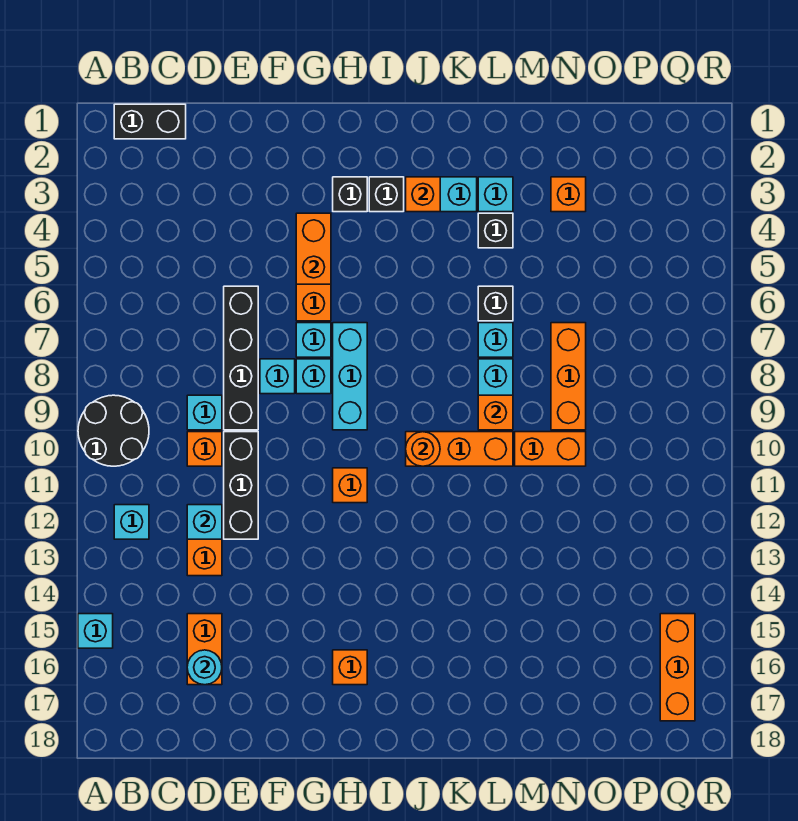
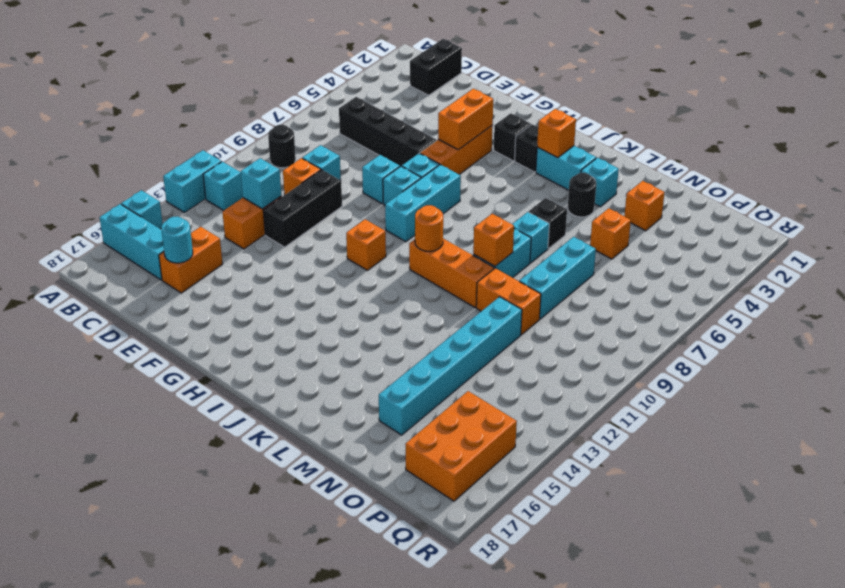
black 2x2 round brick [78,395,149,466] -> black 1x1 round brick [268,125,296,168]
none -> cyan 1x2 brick [163,150,221,213]
none -> cyan 1x3 brick [100,204,164,280]
black 1x2 brick [114,104,186,139] -> black 1x2 brick turned to [410,39,462,95]
black 1x4 brick [224,286,258,430] -> black 1x4 brick turned to [339,97,436,166]
orange 1x1 brick [333,650,367,685] -> orange 1x1 brick moved to [590,208,631,259]
black 1x1 brick [478,213,513,248] -> black 1x1 round brick [568,173,596,217]
orange 1x3 brick [551,323,586,430] -> cyan 1x3 brick [519,237,596,319]
none -> cyan 1x6 brick [379,297,522,435]
orange 1x3 brick [660,614,695,721] -> orange 2x3 brick [405,391,517,501]

